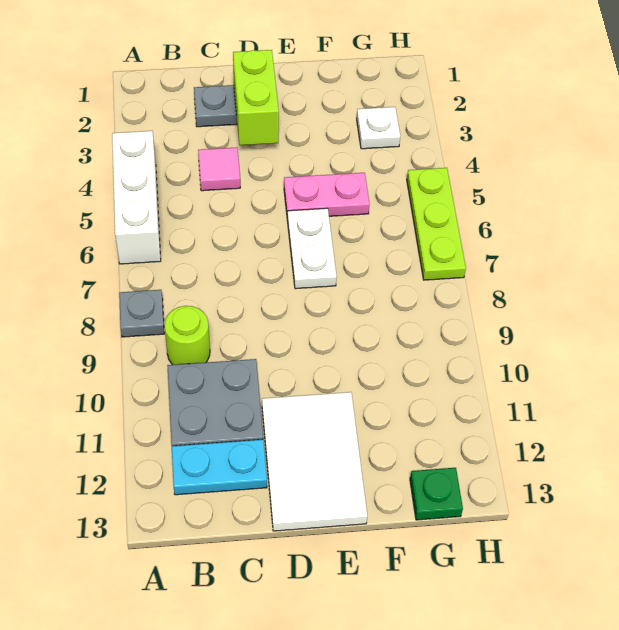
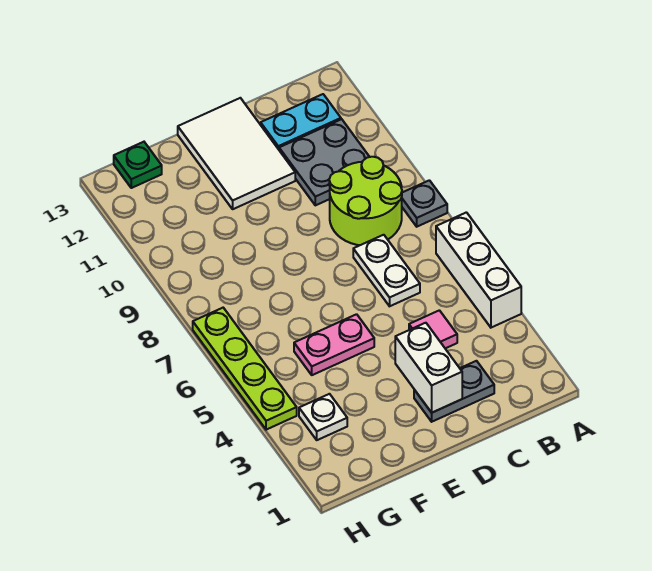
lime 1x1 round brick [164,306,210,365] -> lime 2x2 round brick [329,157,402,245]
lime 1x2 brick [233,50,279,145] -> white 1x2 brick [395,323,462,413]
white 1x2 plate [287,208,337,289] -> white 1x2 plate moved to [353,235,420,306]
lime 1x3 plate [407,168,466,280] -> lime 1x4 plate [193,308,297,430]

